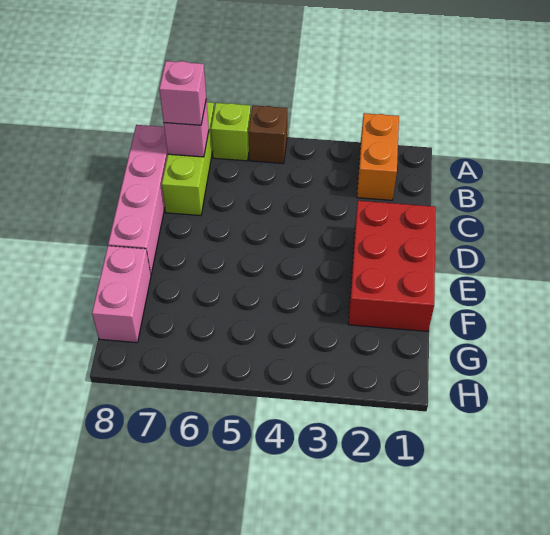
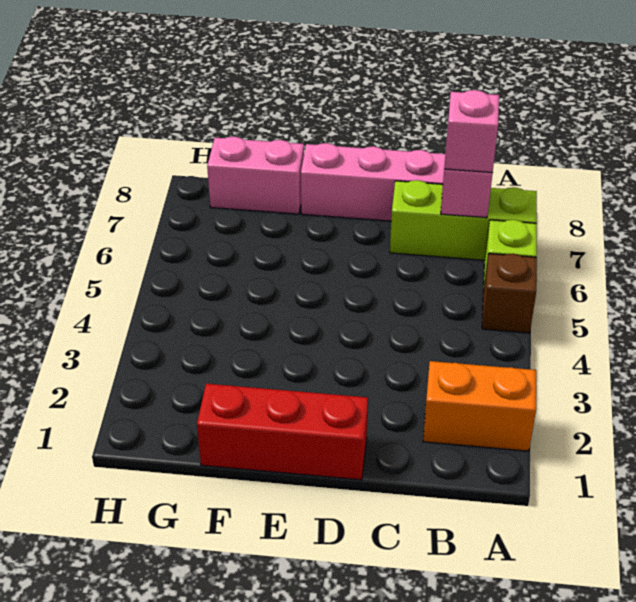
red 2x3 brick [348,201,436,331] -> red 1x3 brick [197,384,368,480]

